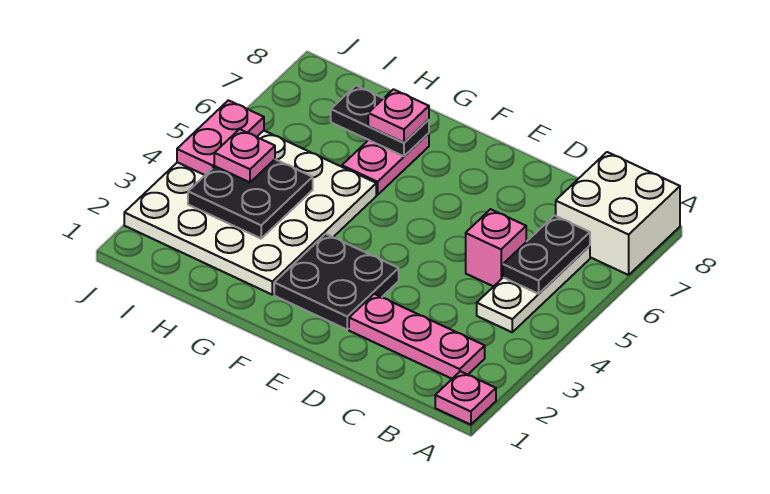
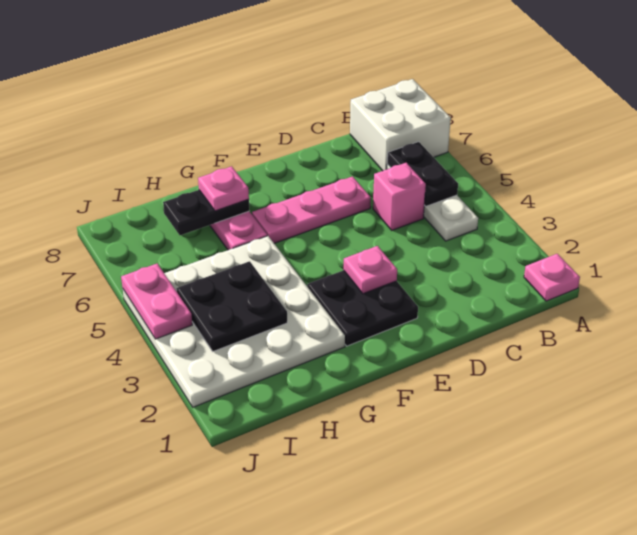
pink 1x3 plate [349,294,485,379] -> pink 1x3 plate moved to [252,177,371,243]
pink 1x1 plate [214,129,275,182] -> pink 1x1 plate moved to [343,246,397,294]

